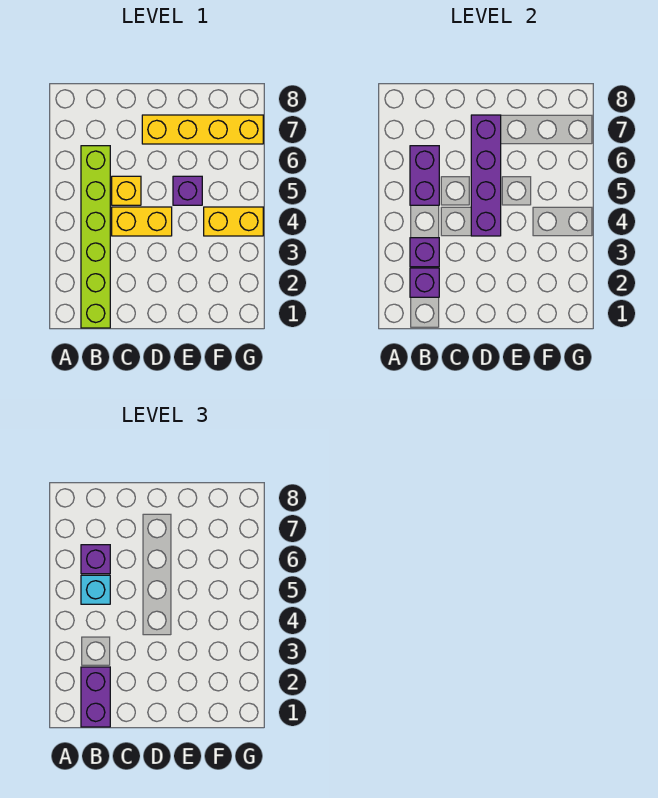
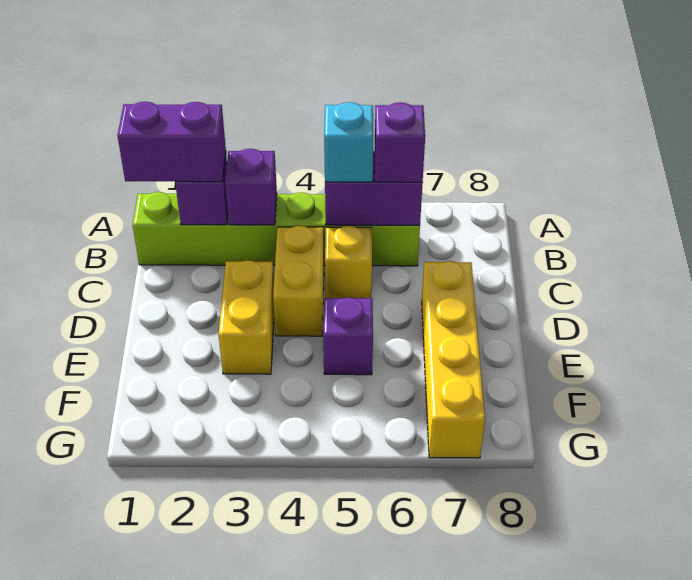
purple 1x4 brick [471,115,501,236] -> none
yellow 1x2 brick [204,207,263,236] -> yellow 1x2 brick moved to [219,260,274,374]

